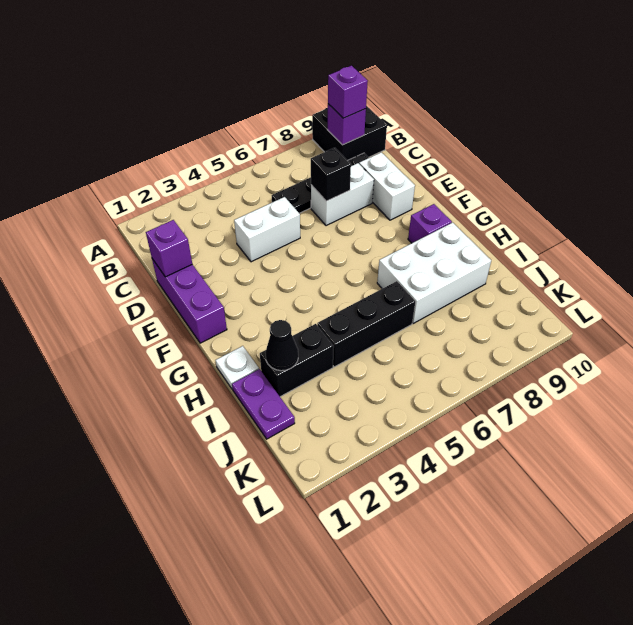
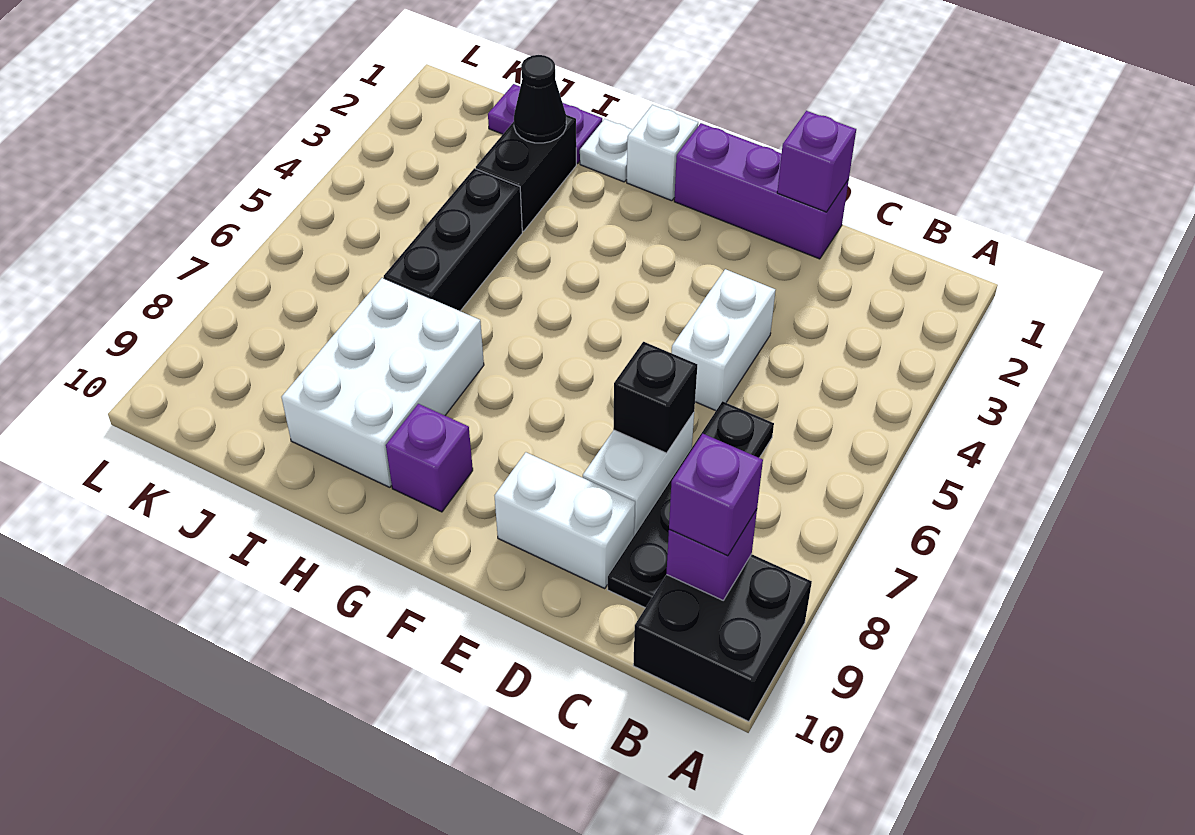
none -> white 1x1 brick [627,105,698,201]

